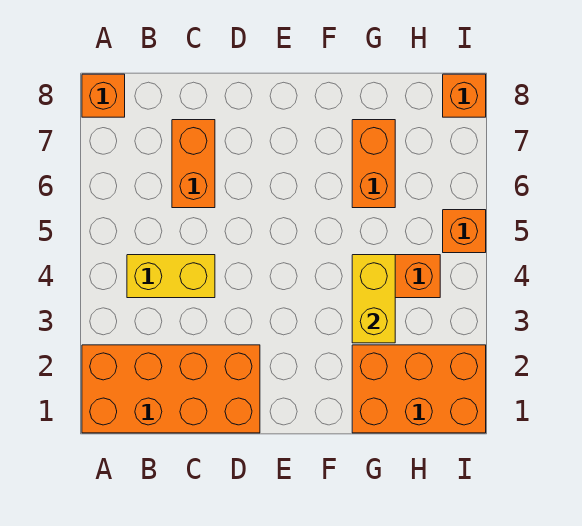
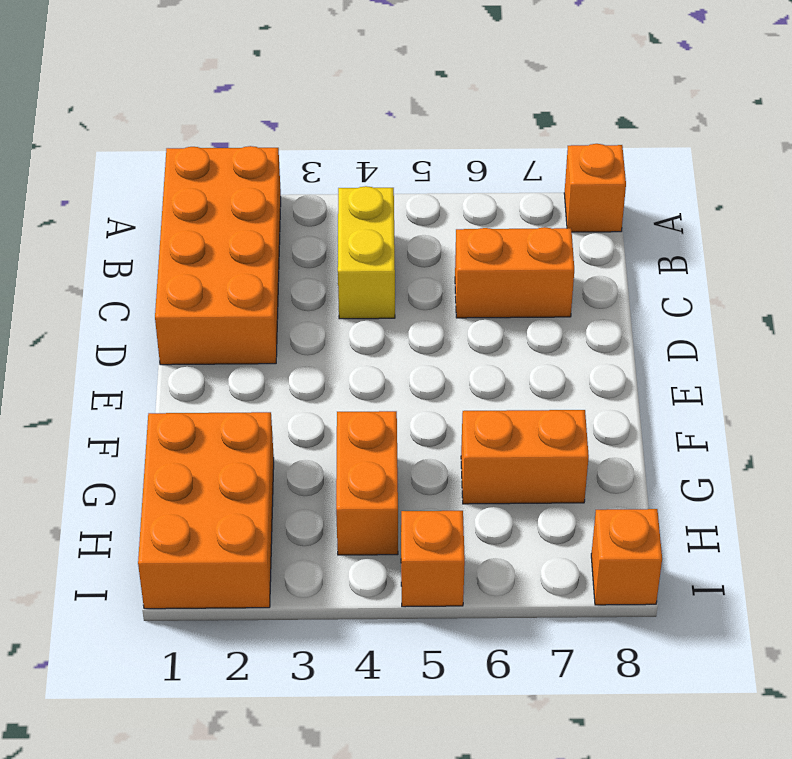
yellow 1x2 brick [352,255,395,343] -> none

